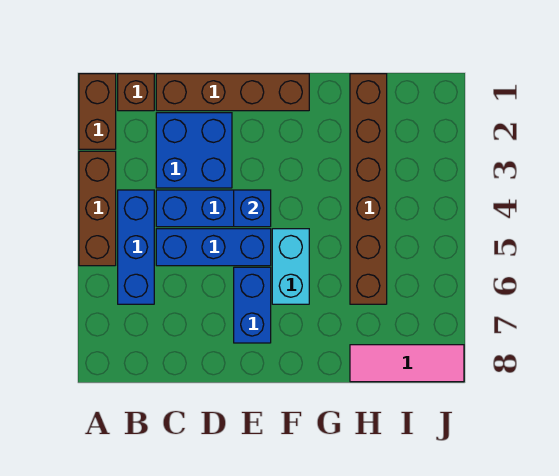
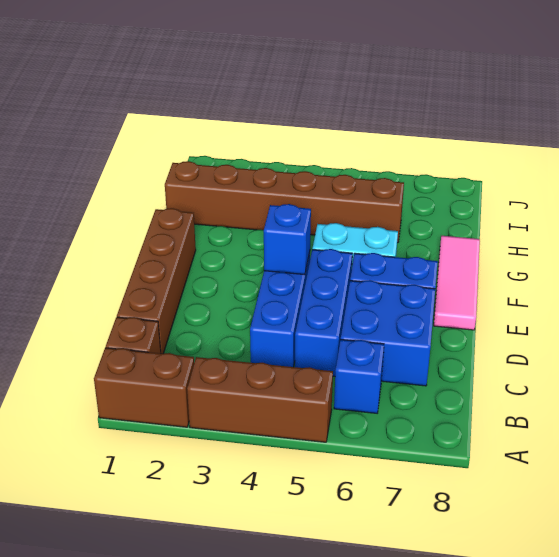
blue 1x3 brick [118,190,154,304] -> blue 1x1 brick [334,340,384,413]
blue 2x2 brick [156,113,232,188] -> blue 2x2 brick moved to [341,280,435,386]
pink 1x3 tile [350,345,464,382] -> pink 1x3 tile moved to [434,236,480,330]

